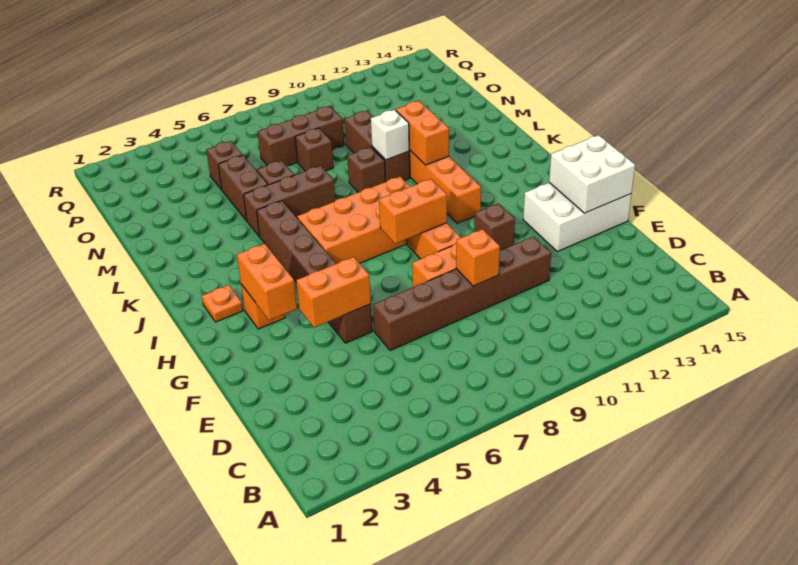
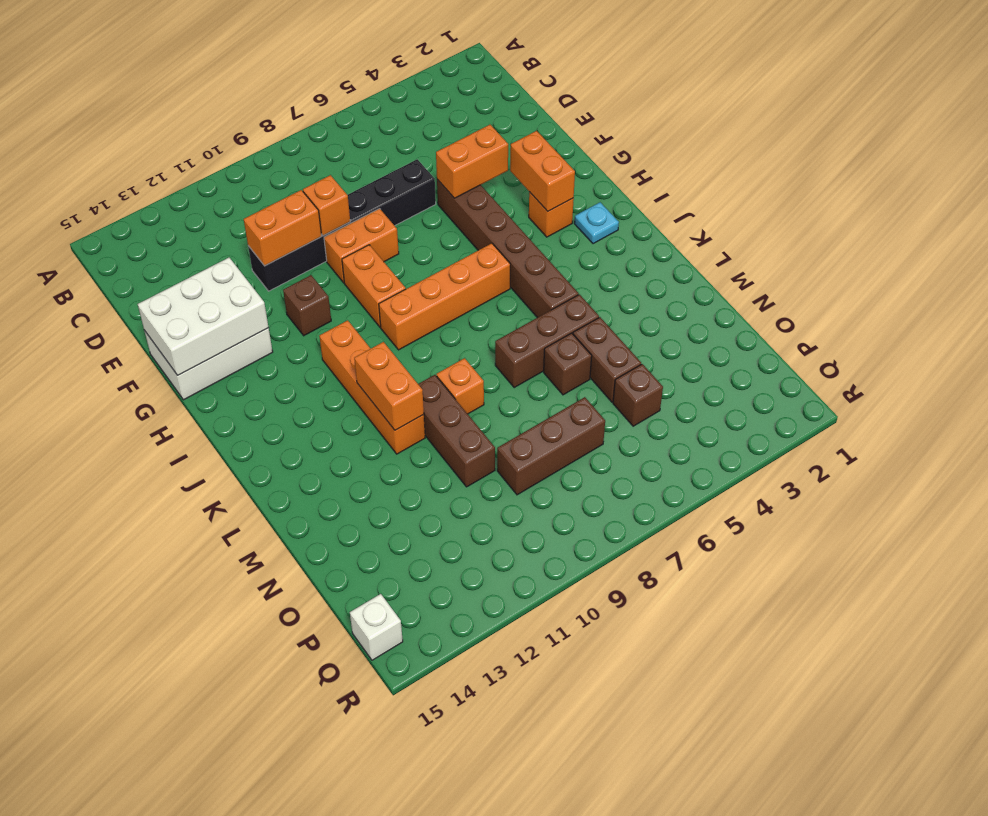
brown 1x6 brick [373,236,551,351] -> black 1x6 brick [248,159,436,291]
white 2x2 brick [549,135,635,213] -> white 2x3 brick [138,258,269,375]
orange 1x2 brick [379,179,447,244] -> orange 1x2 brick moved to [244,190,322,266]
orange 1x1 plate [202,285,243,322] -> cyan 1x1 plate [574,202,619,244]
orange 2x4 brick [297,177,410,264] -> orange 1x4 brick [379,243,510,350]
brown 1x1 brick [347,147,385,192] -> orange 1x1 brick [437,358,484,414]
white 1x1 brick [371,110,409,160] -> white 1x1 brick moved to [350,594,403,660]
brown 1x1 brick [295,128,333,171] -> none

